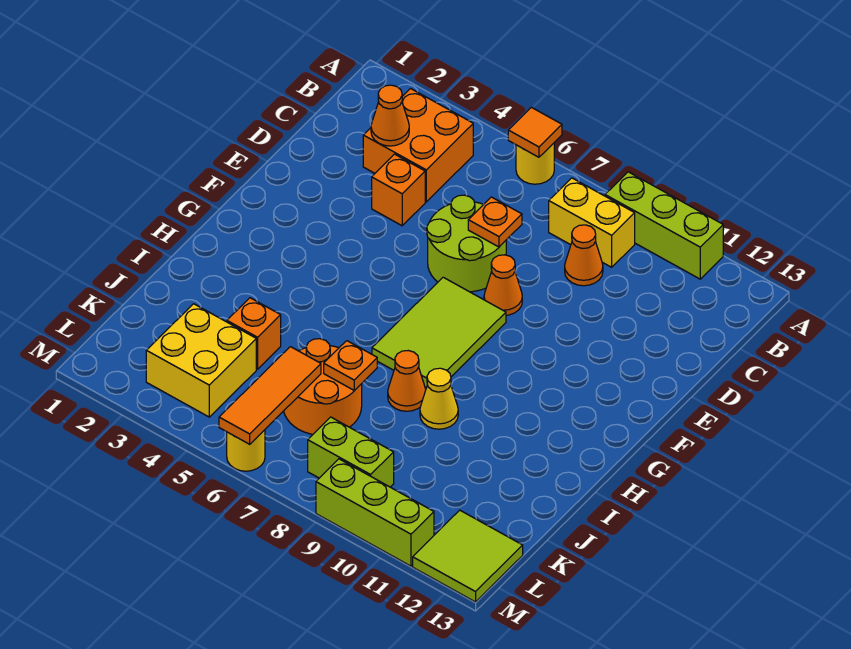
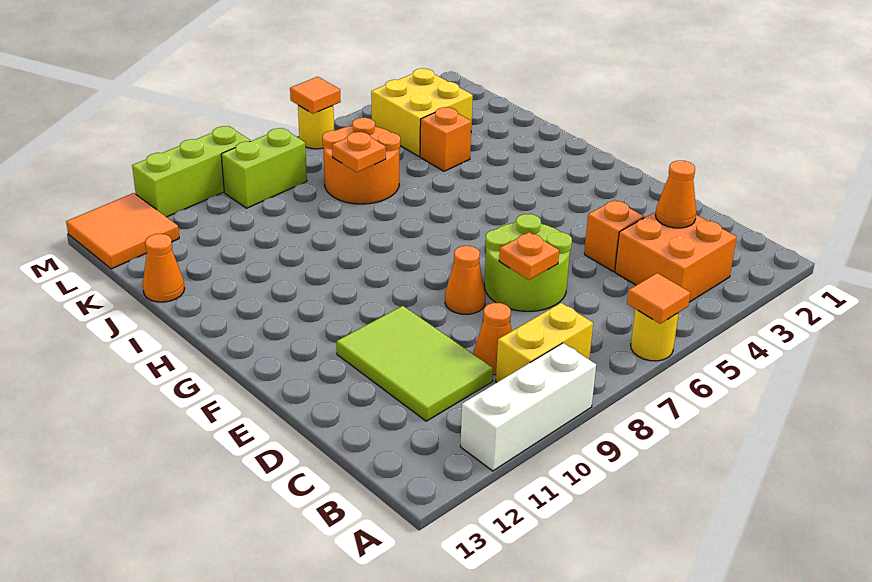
lime 1x3 brick [605,172,723,279] -> white 1x3 brick [460,343,596,471]
lime 2x3 tile [372,277,506,388] -> lime 2x3 tile moved to [337,306,493,421]
orange 1x1 cone [388,351,426,411] -> orange 1x1 cone moved to [143,234,185,302]
yellow 1x1 cone [420,368,458,429] -> none
orange 1x3 tile [219,347,321,444] -> orange 1x1 tile [290,77,341,114]
lime 2x2 tile [413,510,523,602] -> orange 2x2 tile [66,193,179,269]

